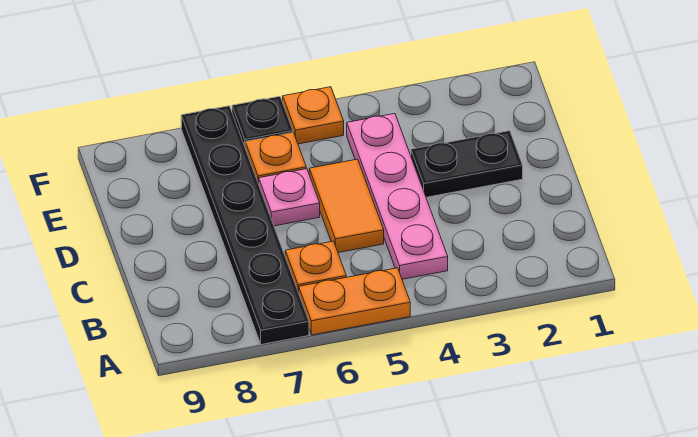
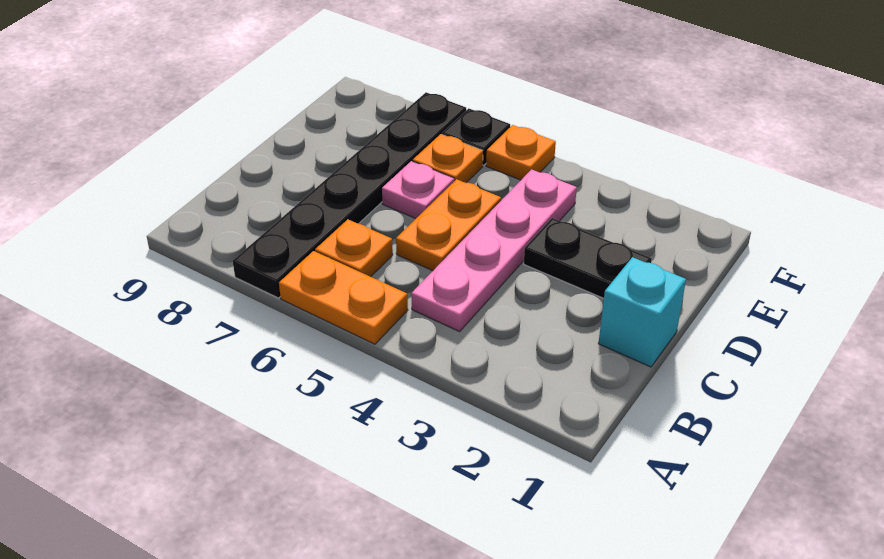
none -> cyan 1x1 brick [598,257,686,367]
orange 1x2 tile [309,159,384,253] -> orange 1x2 plate [396,179,501,271]

